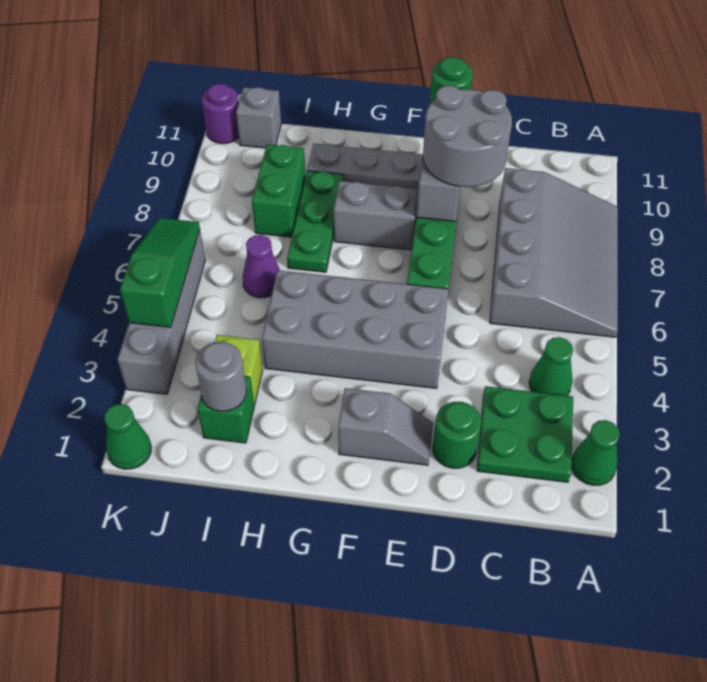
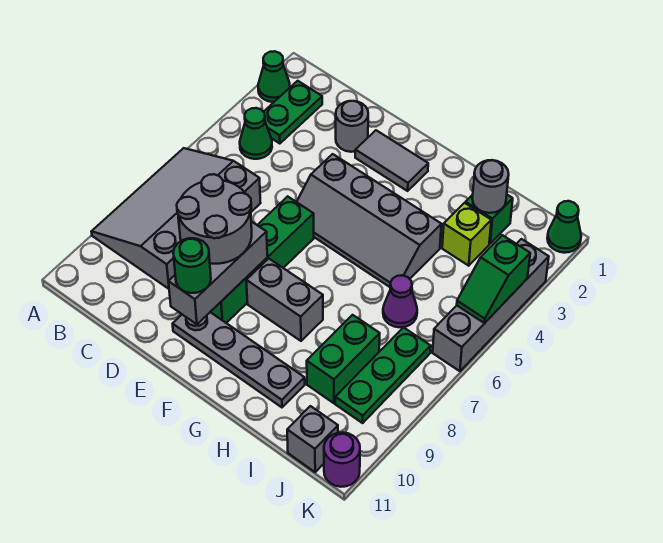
green 2x2 plate [477,386,573,482] -> green 1x2 plate [264,81,322,144]
green 1x1 round brick [433,402,481,468] -> grey 1x1 round brick [336,101,368,152]
grey 1x2 slope [338,388,433,465] -> grey 1x2 tile [355,130,428,191]
grey 2x4 brick [262,270,448,388] -> grey 2x4 slope [297,154,441,287]
green 1x3 plate [287,171,344,272] -> green 1x3 plate moved to [335,327,431,423]
green 1x3 slope [120,218,200,327] -> green 1x2 slope [457,235,530,323]

